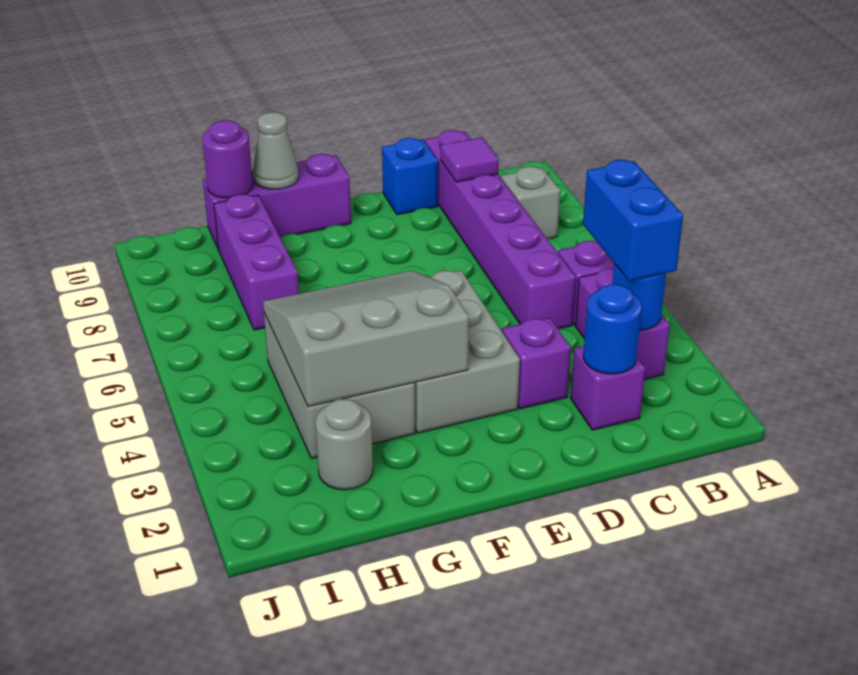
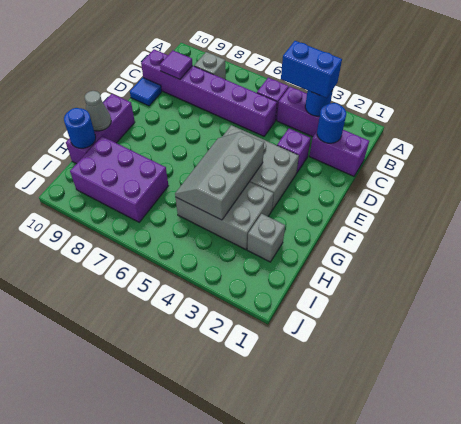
purple 1x1 brick [571,346,645,430] -> purple 1x2 brick [309,130,369,176]
blue 1x1 brick [382,138,438,215] -> blue 1x1 tile [130,78,162,106]
grey 3x3 slope [263,271,469,407] -> grey 2x3 slope [175,132,264,220]
grey 1x1 round brick [316,399,373,490] -> grey 1x1 brick [247,214,285,262]
purple 1x3 brick [214,194,299,330] -> purple 2x3 brick [70,136,168,222]
purple 1x1 round brick [202,120,253,198] -> blue 1x1 round brick [64,108,96,148]

